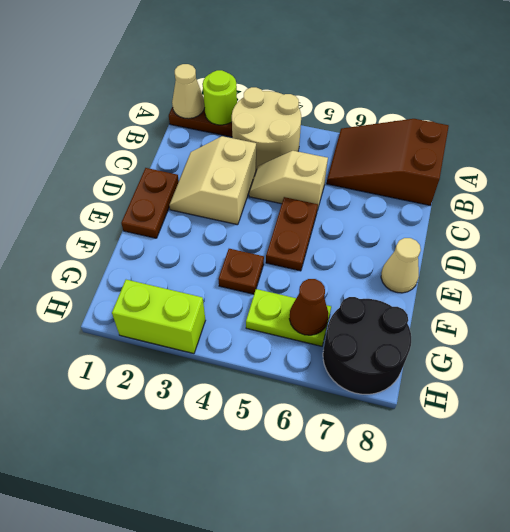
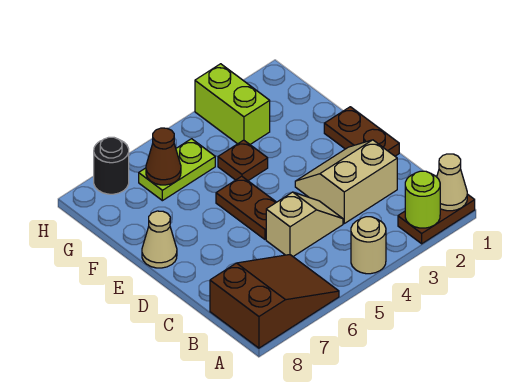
tan 2x2 round brick [232,87,301,169] -> tan 1x1 round brick [351,217,386,274]
tan 2x2 slope [169,136,257,225] -> tan 2x2 slope turned to [295,140,397,223]
black 2x2 round brick [323,297,411,394] -> black 1x1 round brick [94,137,129,194]
lime 1x2 brick [112,280,205,354] -> lime 1x2 brick turned to [195,64,270,144]

